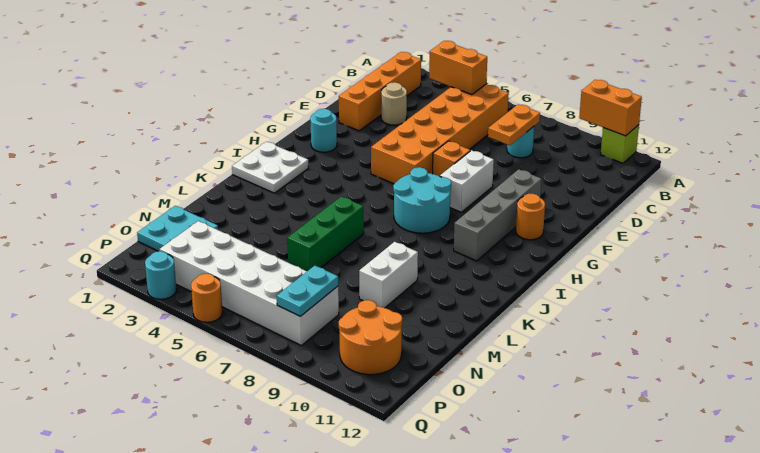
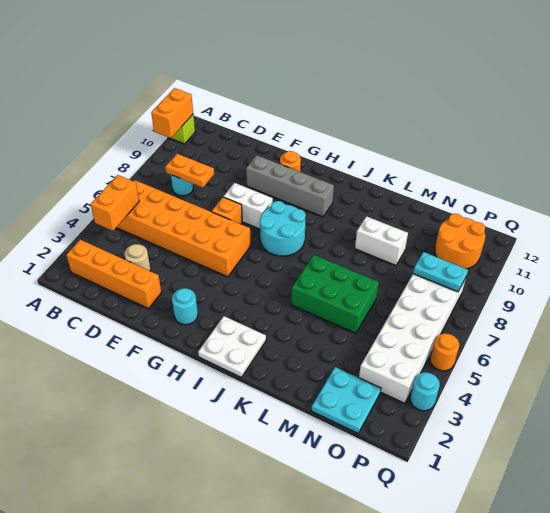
green 1x3 brick [287,196,364,271] -> green 2x3 brick [291,255,379,333]

